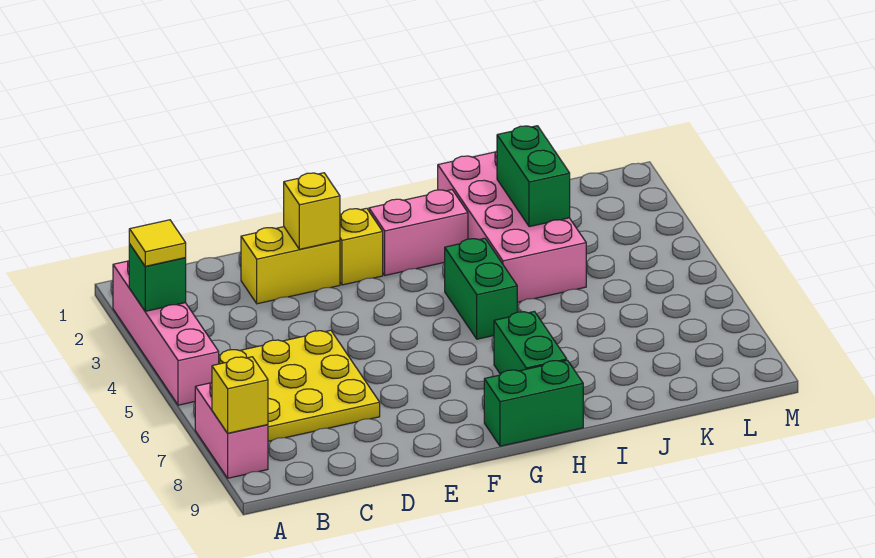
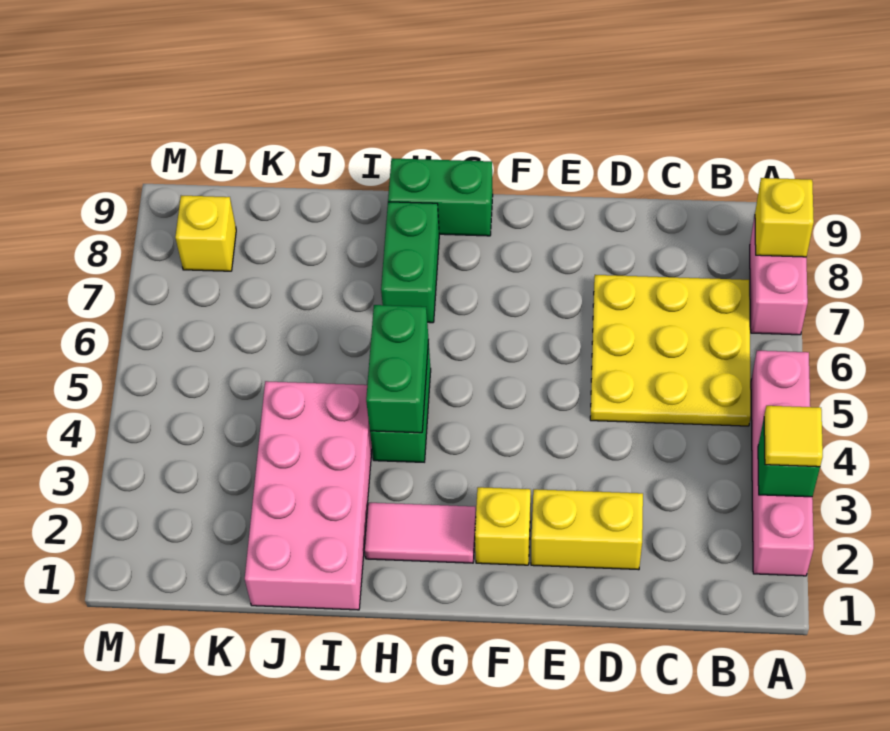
yellow 1x1 brick [284,173,340,249] -> yellow 1x1 brick moved to [175,196,236,271]
pink 1x2 brick [369,190,468,275] -> pink 1x2 tile [365,503,476,563]
green 1x2 brick [497,126,570,227] -> green 1x2 brick moved to [366,305,429,433]

